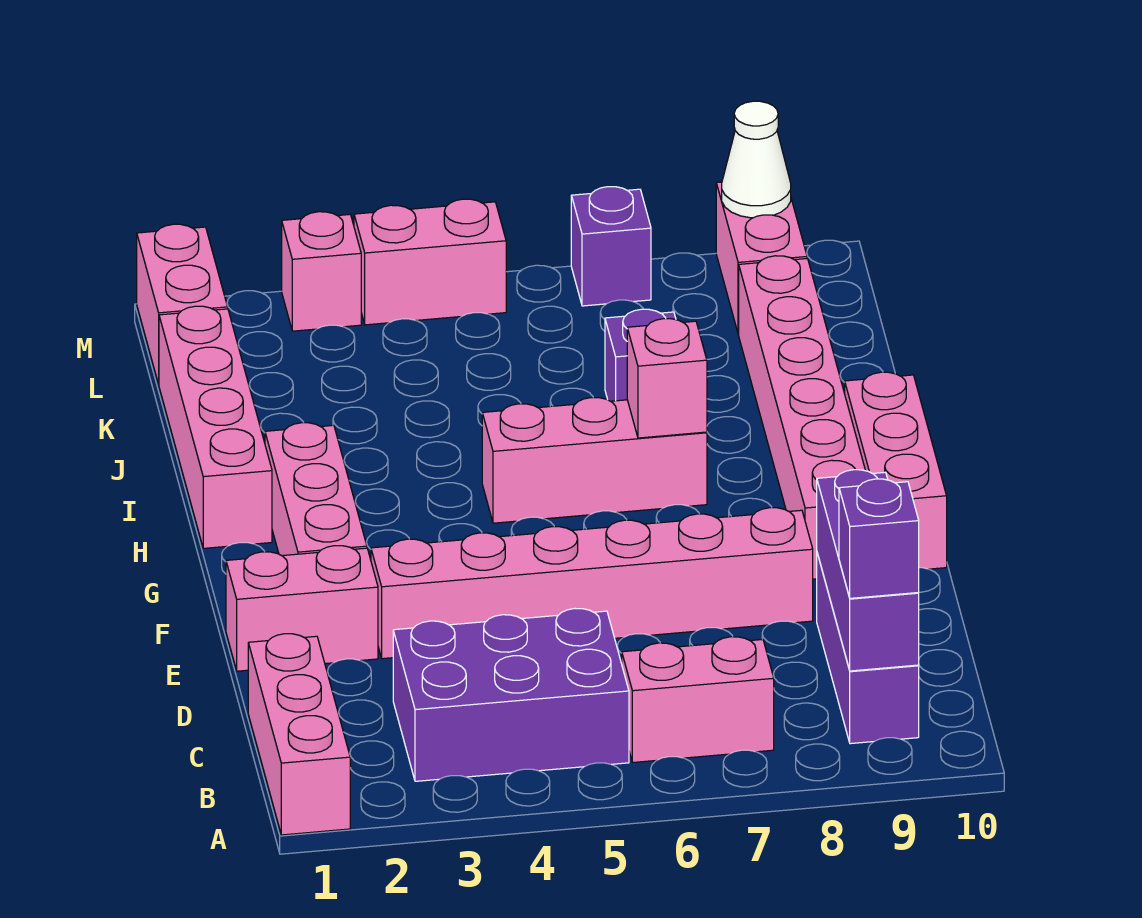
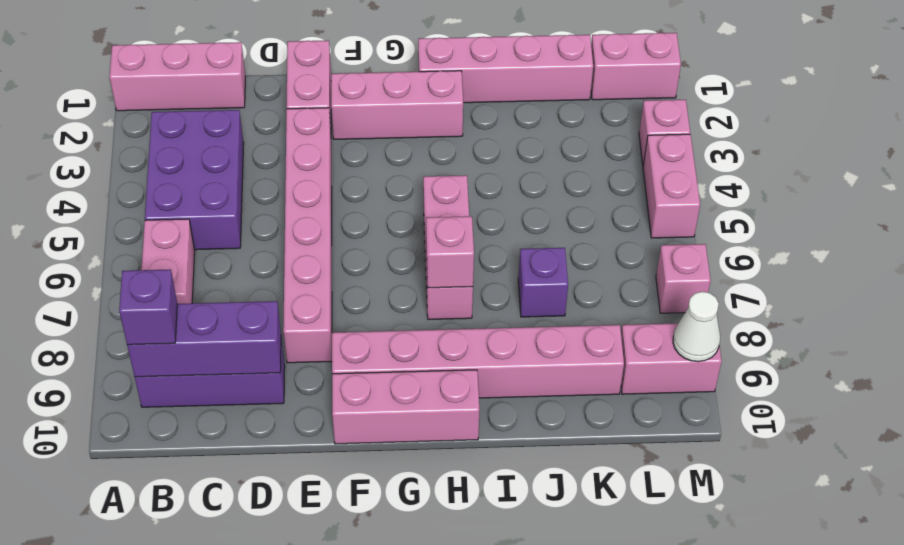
purple 1x1 brick [571,187,651,306] -> pink 1x1 brick [656,244,711,313]

